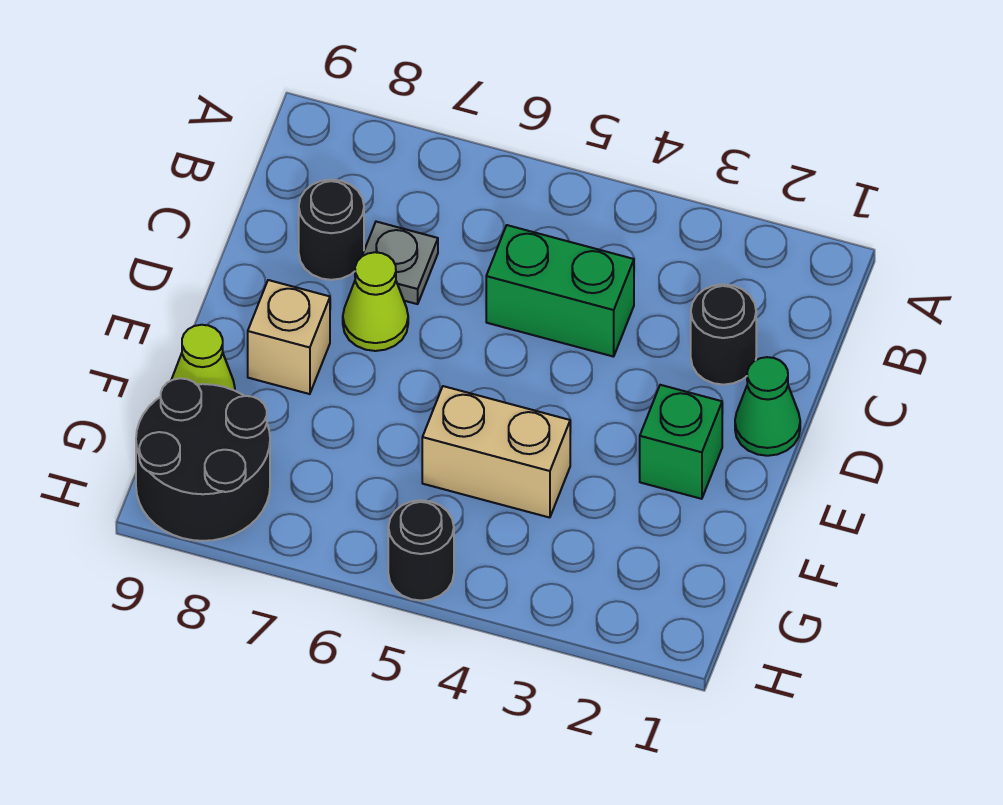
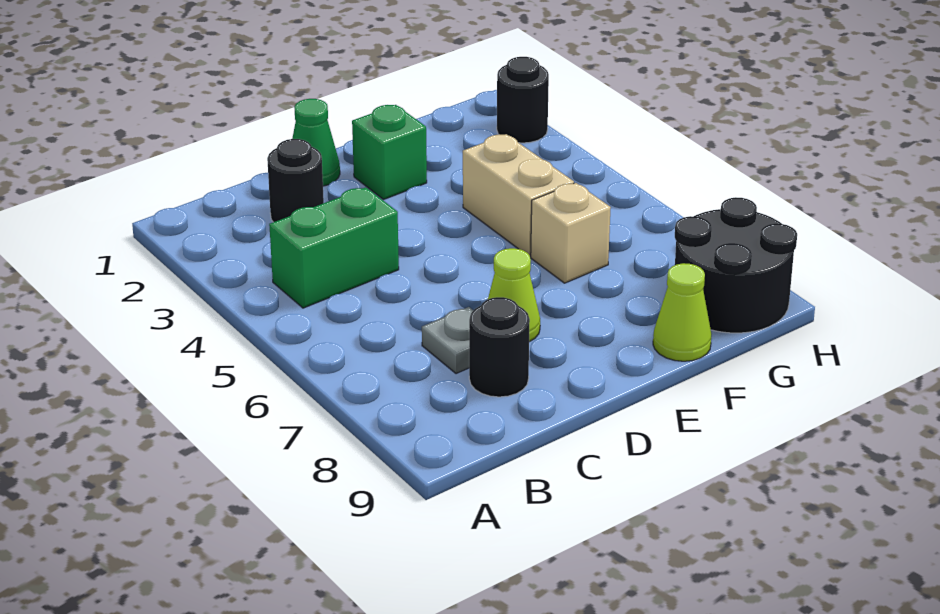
green 1x2 brick [486,225,634,357] -> green 1x2 brick turned to [269,187,399,308]
tan 1x1 brick [248,280,330,394] -> tan 1x1 brick moved to [531,183,611,283]
black 1x1 round brick [388,500,454,601] -> black 1x1 round brick moved to [497,57,549,143]

